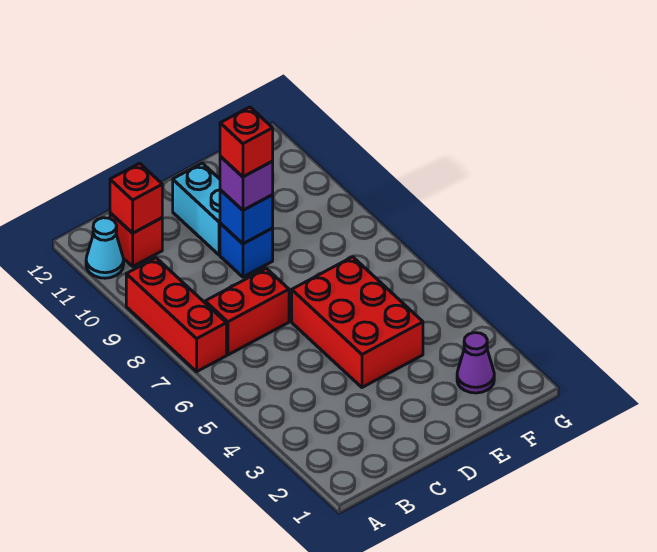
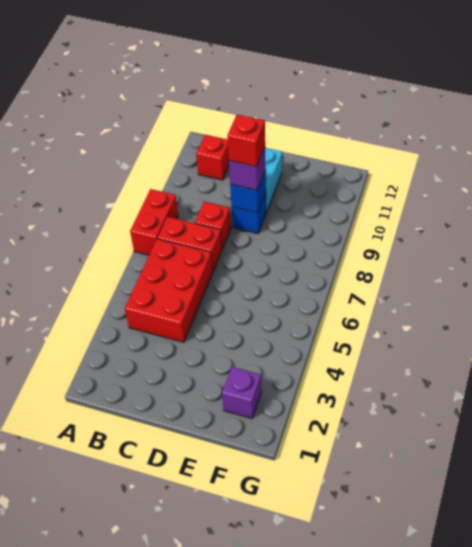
red 1x3 brick [126,258,226,372] -> red 1x2 brick [130,189,178,255]
cyan 1x1 cone [86,218,124,278] -> none
red 1x1 brick [110,163,162,233] -> red 1x1 brick moved to [195,202,231,249]
red 2x3 brick [292,257,423,387] -> red 2x3 brick moved to [125,239,213,342]
purple 1x1 cone [457,333,494,393] -> purple 1x1 brick [222,367,262,419]

